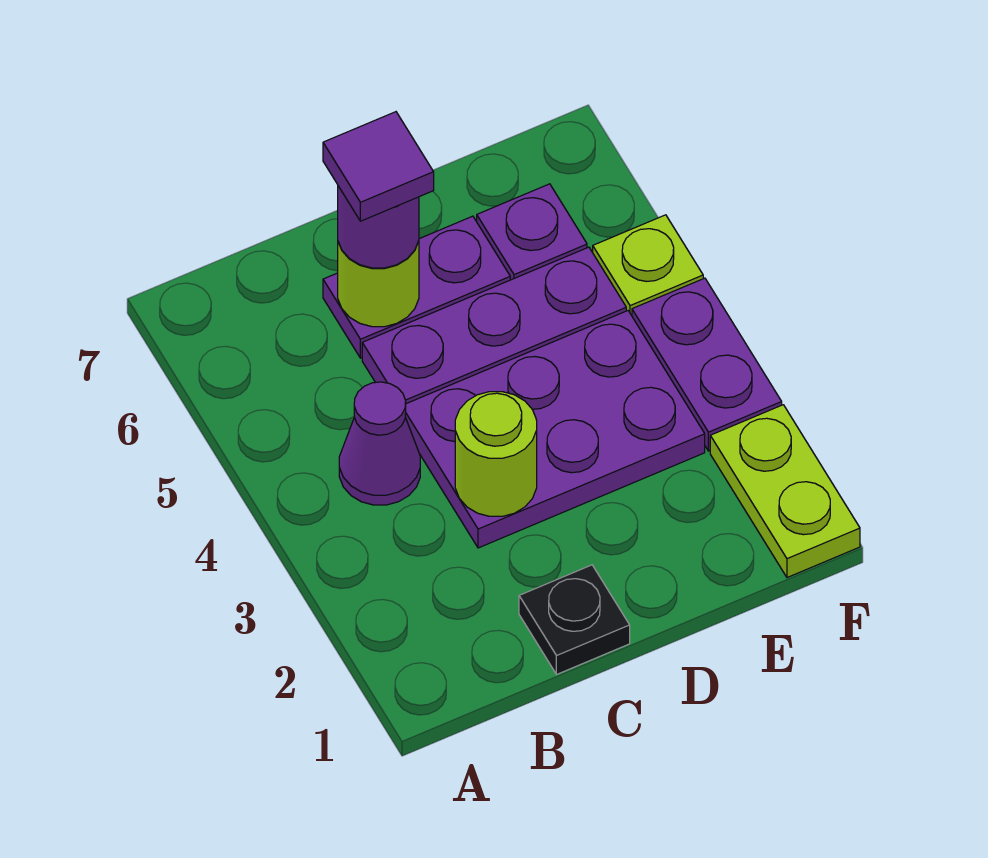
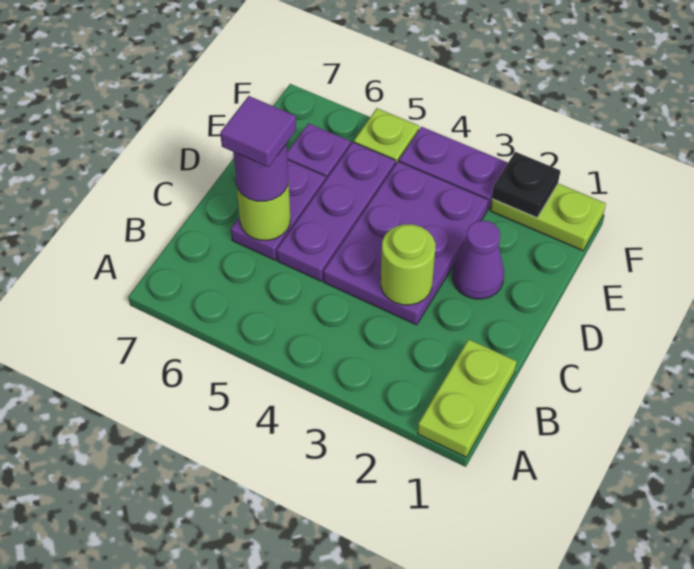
none -> lime 1x2 plate [418,339,517,457]
purple 1x1 cone [339,382,420,505] -> purple 1x1 cone moved to [453,221,504,299]
black 1x1 plate [519,565,630,674] -> black 1x1 plate moved to [492,152,560,217]

